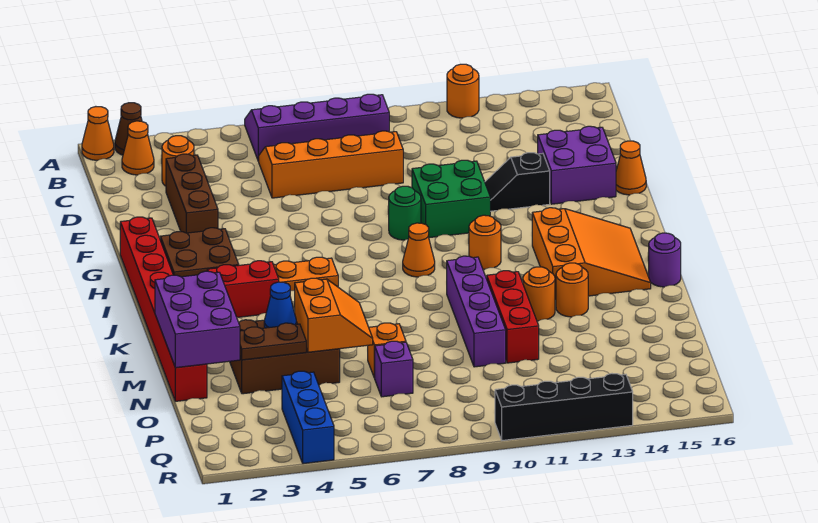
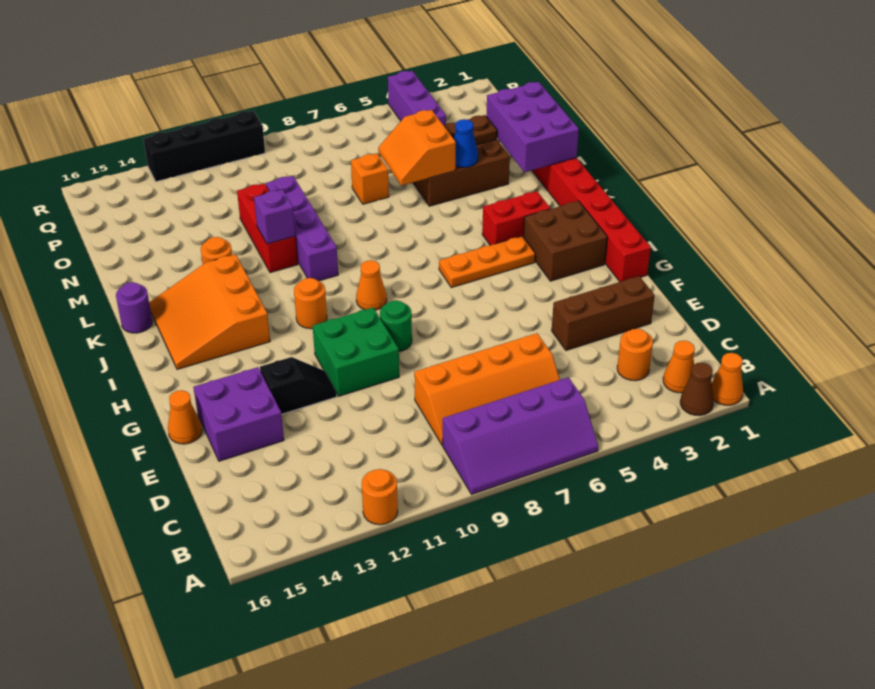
brown 1x3 brick [166,154,218,233] -> brown 1x3 brick turned to [552,276,655,350]
orange 1x1 round brick [523,267,555,321] -> none
purple 1x1 brick [375,341,413,397] -> purple 1x1 brick moved to [254,189,295,244]
blue 1x3 brick [282,371,334,464] -> purple 1x3 brick [388,71,446,125]

